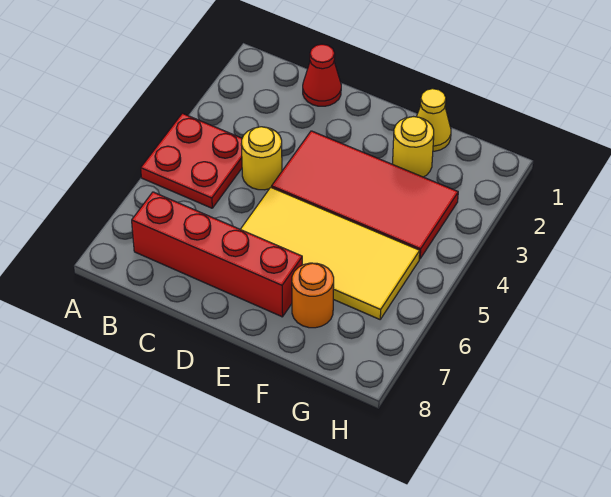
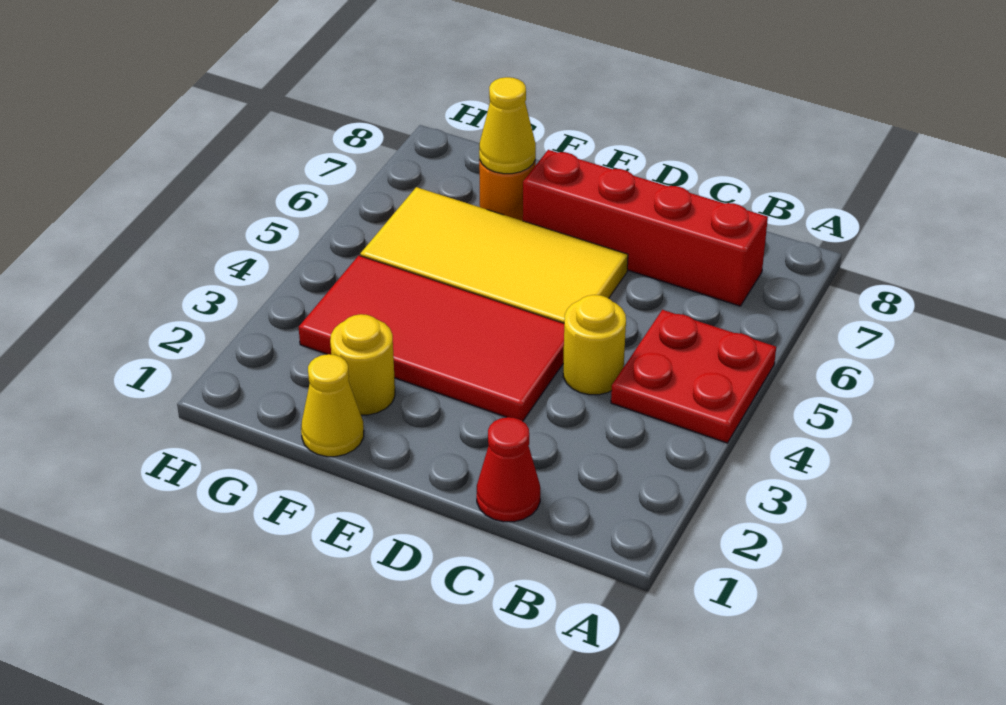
none -> yellow 1x1 cone [479,77,536,174]

